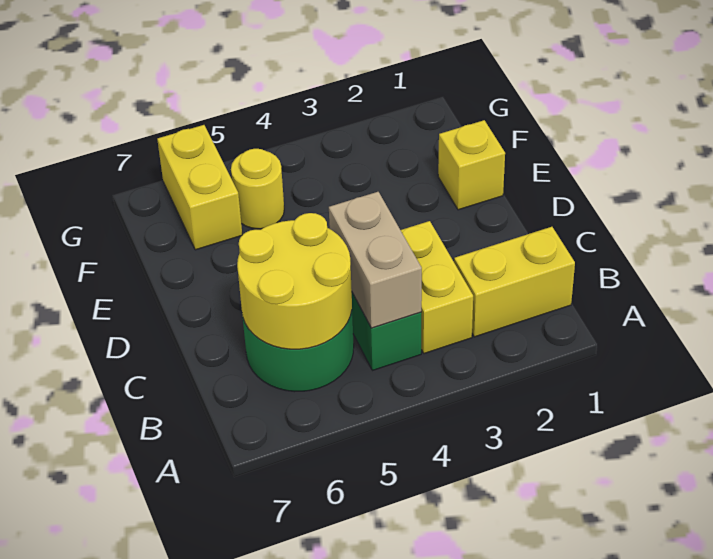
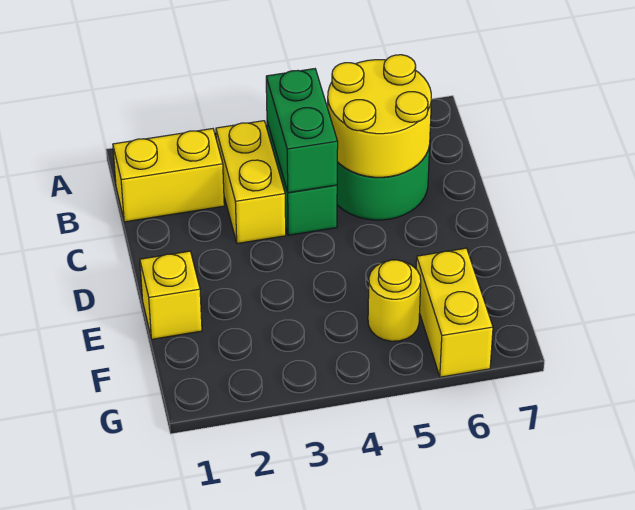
tan 1x2 brick [329,192,422,328] -> green 1x2 brick [266,69,338,193]

